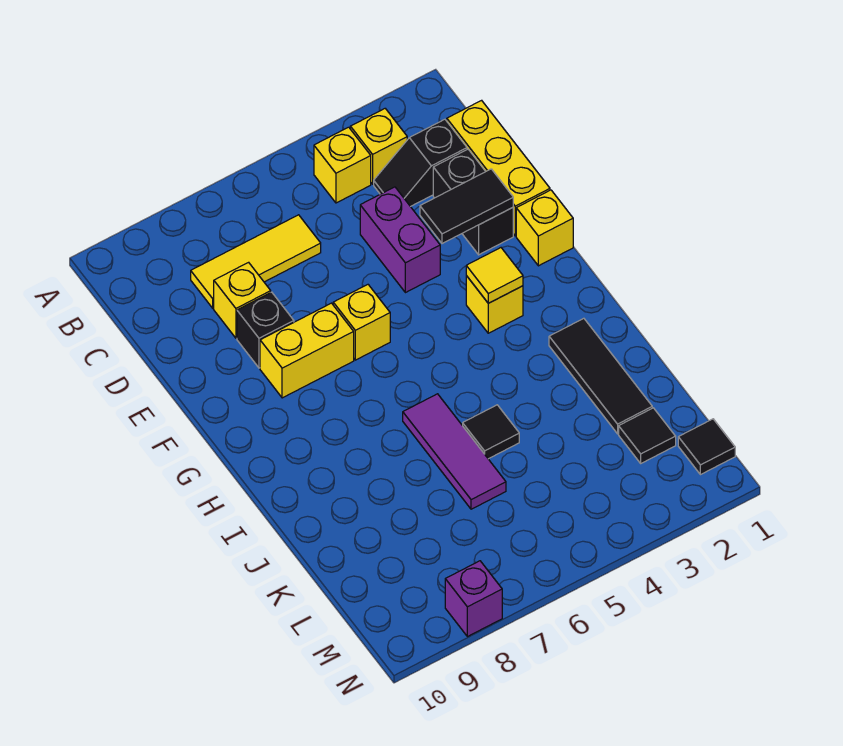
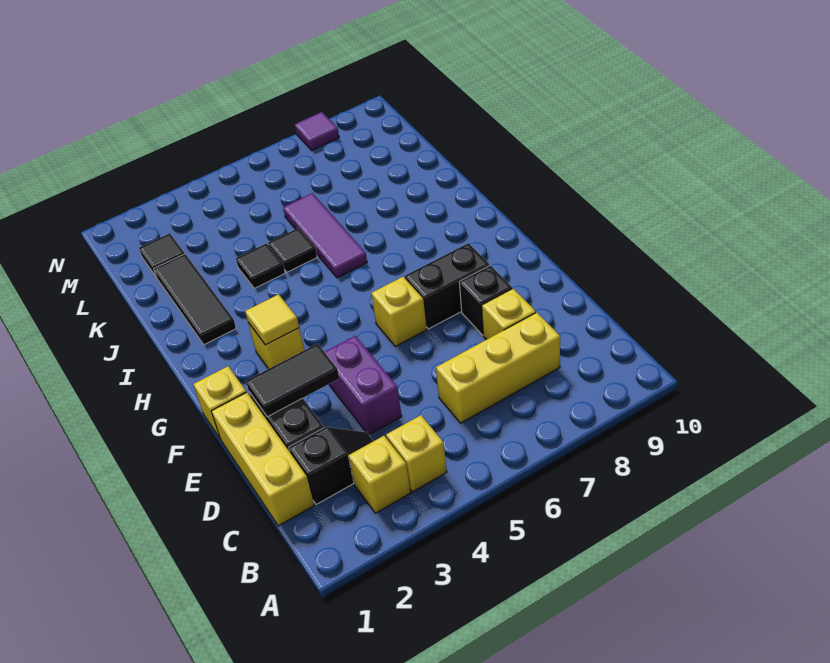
yellow 1x3 tile [191,215,321,308] -> yellow 1x3 brick [436,312,560,423]
yellow 1x2 brick [260,303,354,398] -> black 1x2 brick [405,243,490,329]
black 1x1 tile [678,419,735,475] -> black 1x1 tile moved to [236,243,285,289]
purple 1x1 brick [445,561,502,637] -> purple 1x1 tile [295,112,339,150]

